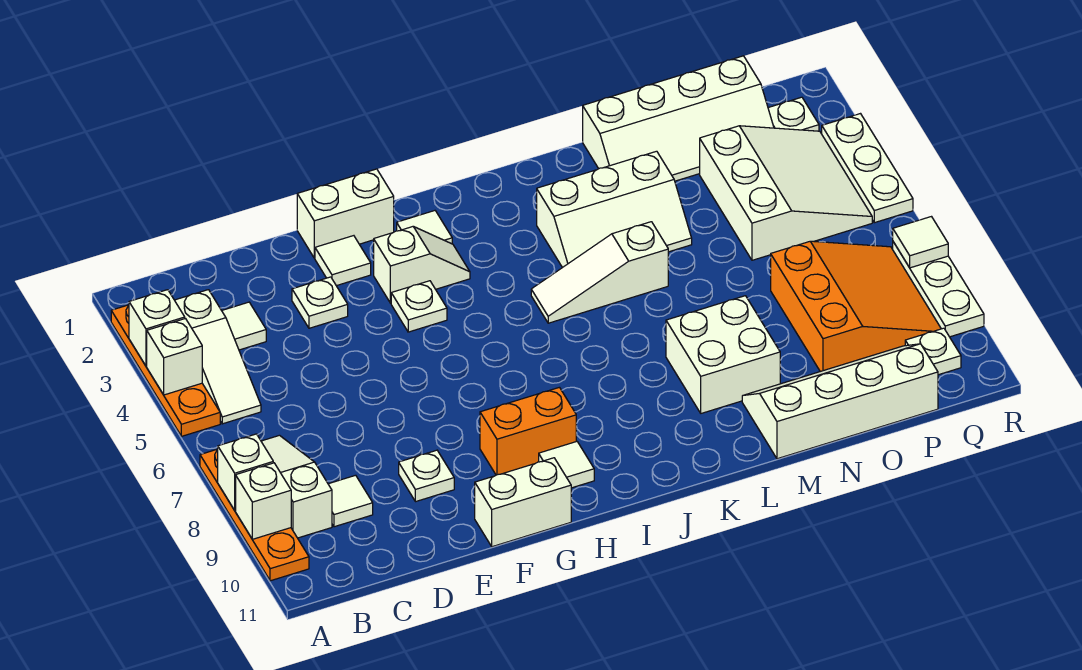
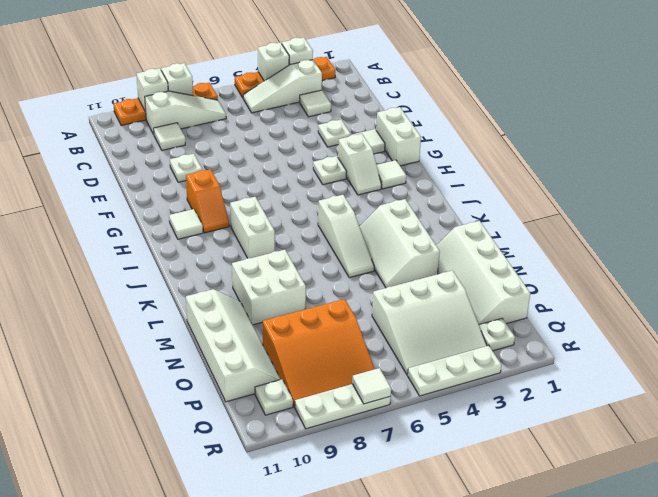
white 1x2 brick [475,458,571,547] -> white 1x2 brick moved to [230,197,275,258]
orange 1x2 brick [480,387,576,475] -> orange 1x2 slope [186,169,229,233]
white 1x3 slope [531,222,668,323] -> white 1x3 slope turned to [318,195,374,278]

